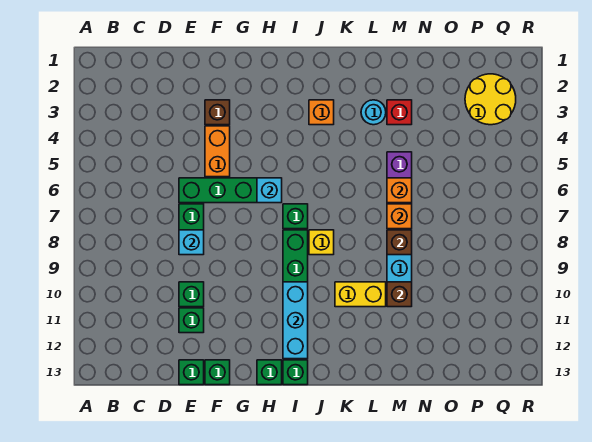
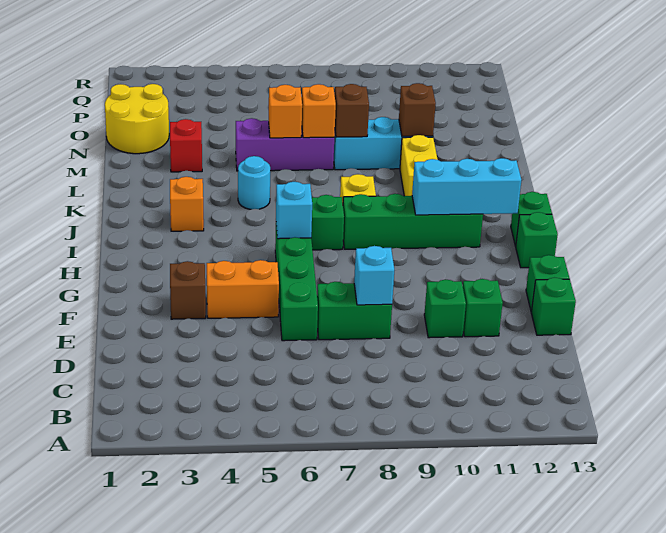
cyan 1x1 round brick [361,100,386,125] -> cyan 1x1 round brick moved to [238,156,270,209]
yellow 2x2 round brick [465,74,516,125] -> yellow 2x2 round brick moved to [105,84,169,154]

